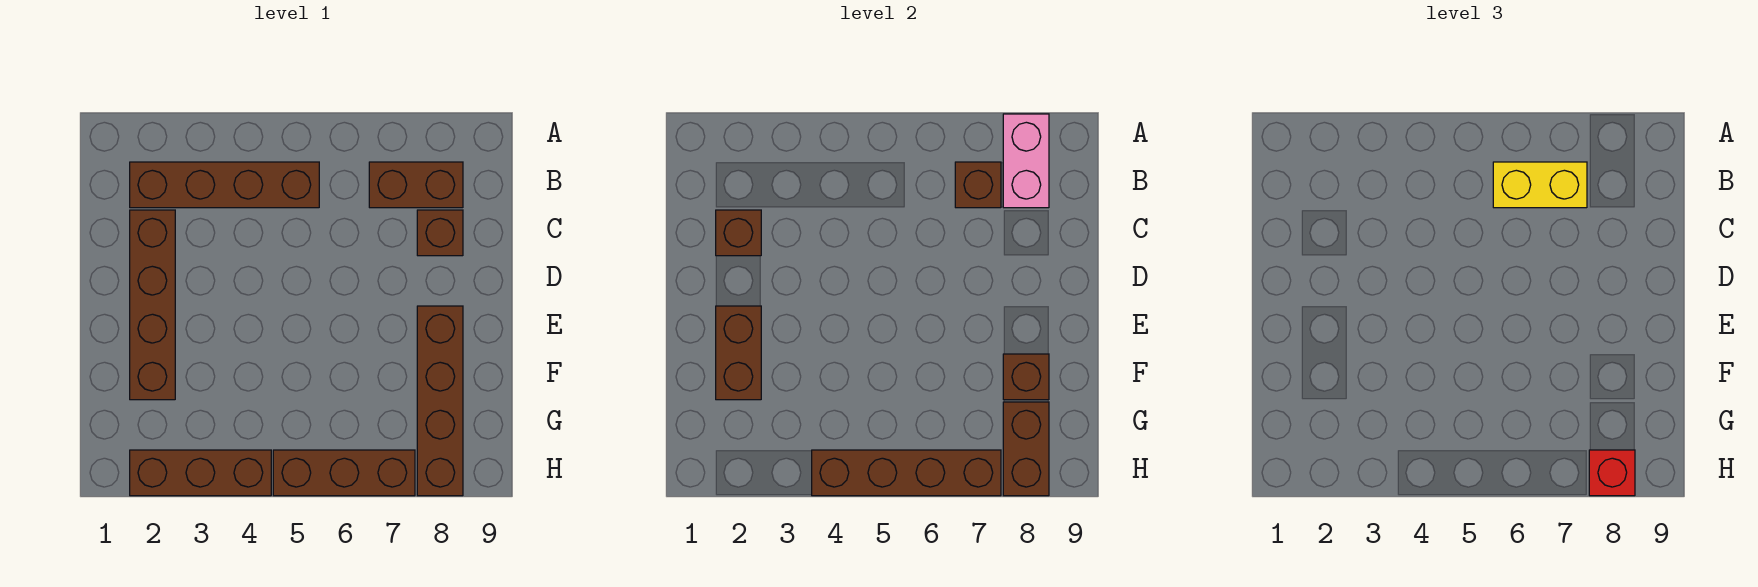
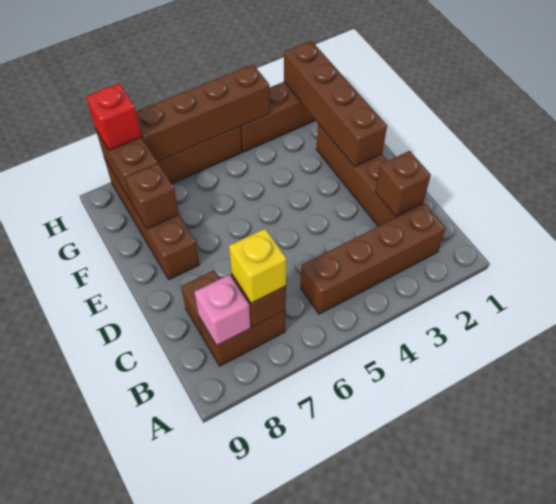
pink 1x2 brick [1003,114,1049,208] -> pink 1x1 brick [194,275,251,346]
yellow 1x2 brick [1493,162,1587,208] -> yellow 1x1 brick [229,229,286,303]
brown 1x2 brick [716,306,761,400] -> brown 1x4 brick [284,41,387,167]

